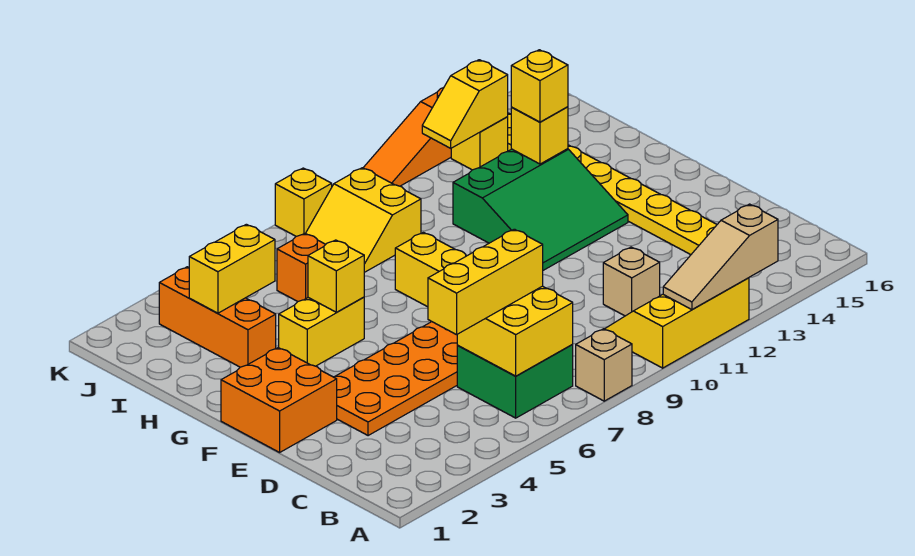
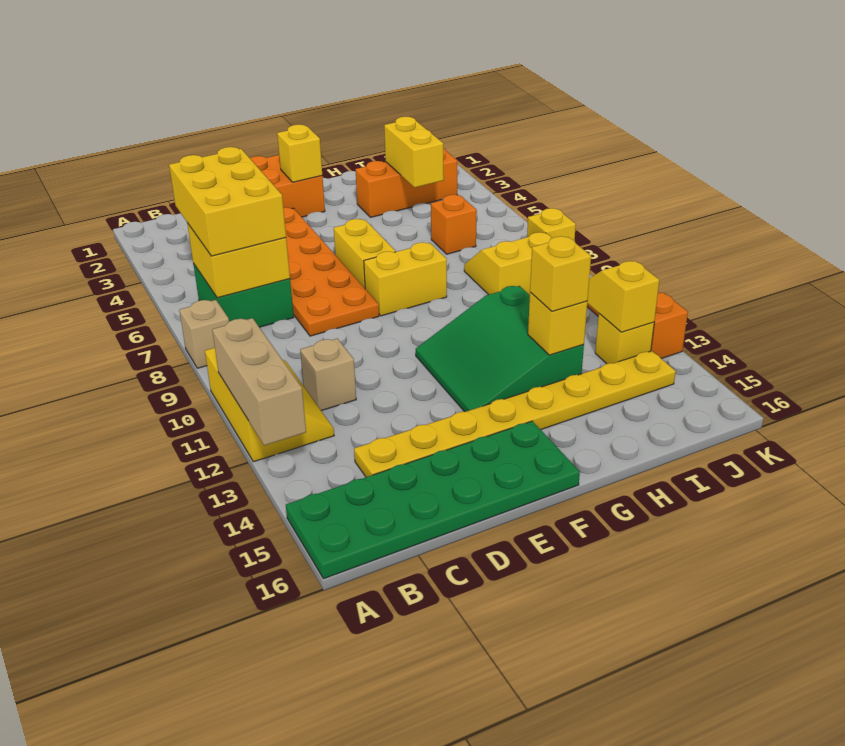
tan 1x3 slope [663,204,778,310] -> tan 1x3 brick [212,318,306,446]
none -> green 2x6 plate [286,421,580,579]
yellow 1x3 brick [428,229,543,335] -> yellow 2x3 brick [169,147,286,256]
yellow 1x2 brick [279,297,364,366] -> yellow 1x2 brick moved to [334,219,396,288]
yellow 1x1 brick [308,240,364,312] -> yellow 1x1 brick moved to [277,124,322,182]

